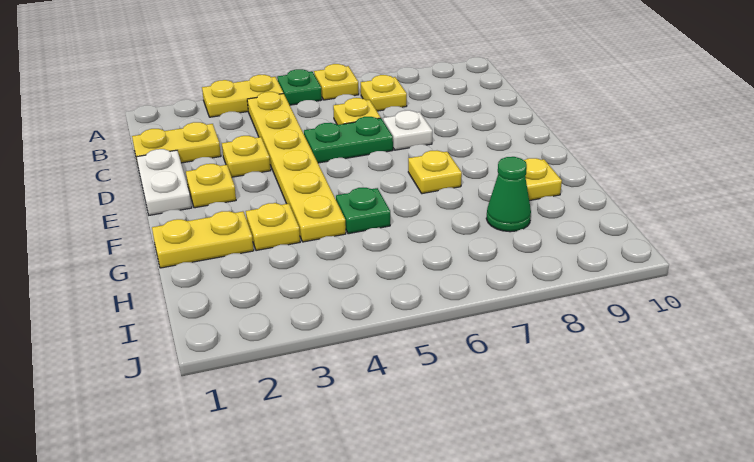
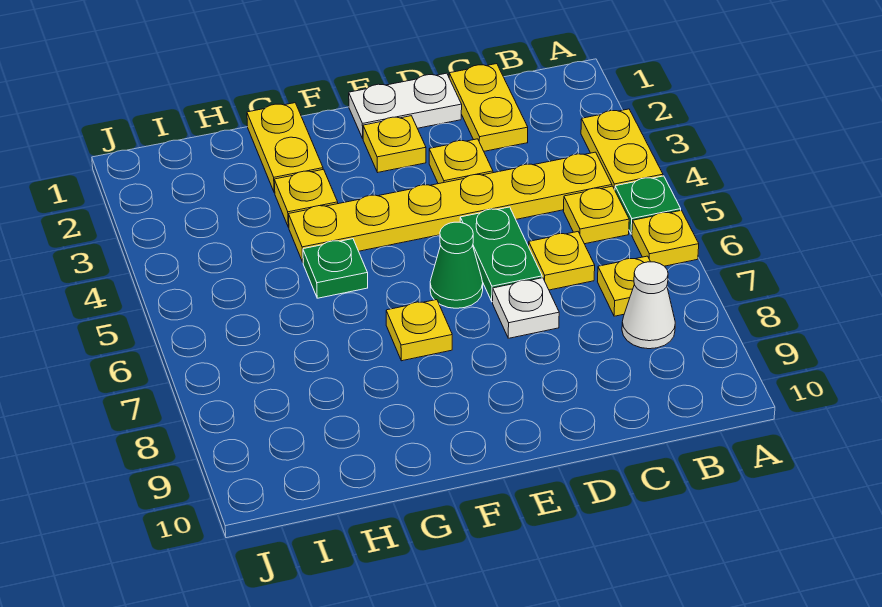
none -> white 1x1 cone [622,262,675,349]
yellow 1x1 plate [524,158,562,201] -> yellow 1x1 plate moved to [563,186,629,244]
green 1x1 cone [486,157,531,232] -> green 1x1 cone moved to [430,222,483,308]

